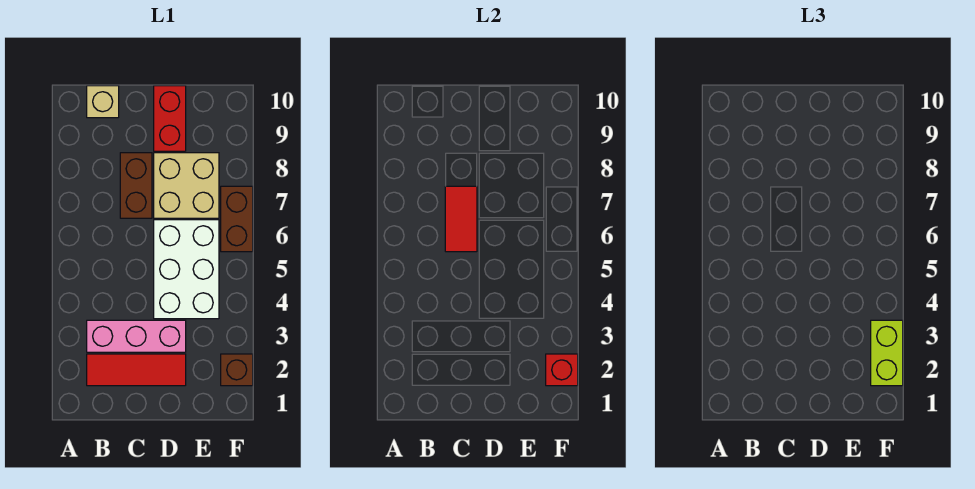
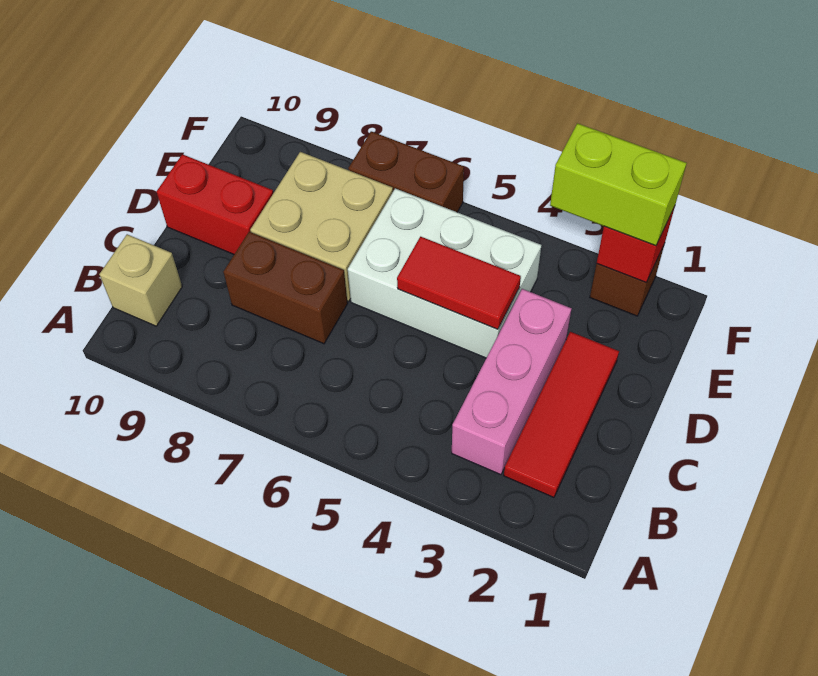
red 1x2 tile [445,186,477,252] -> red 1x2 tile moved to [397,237,521,329]

